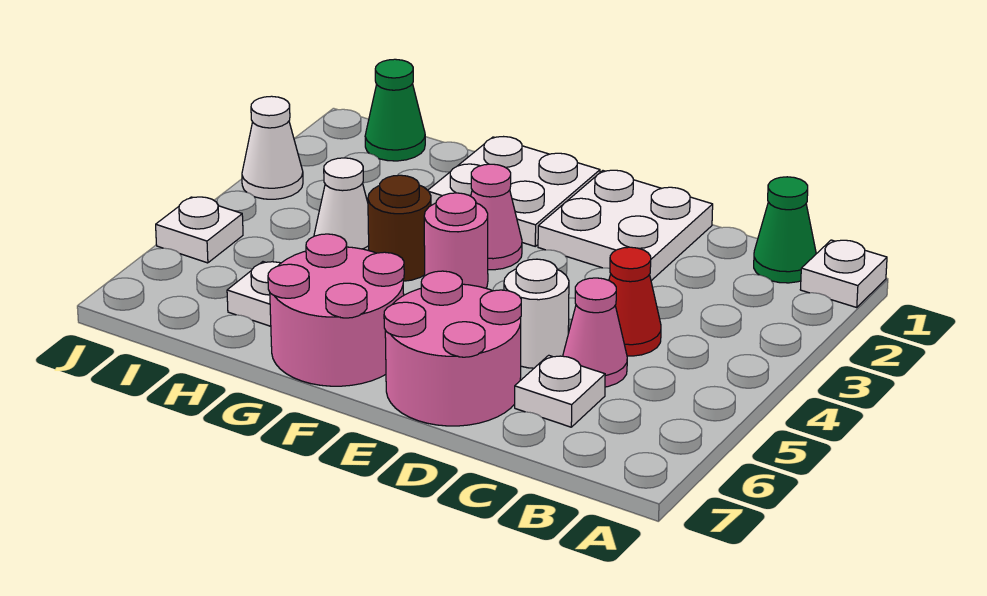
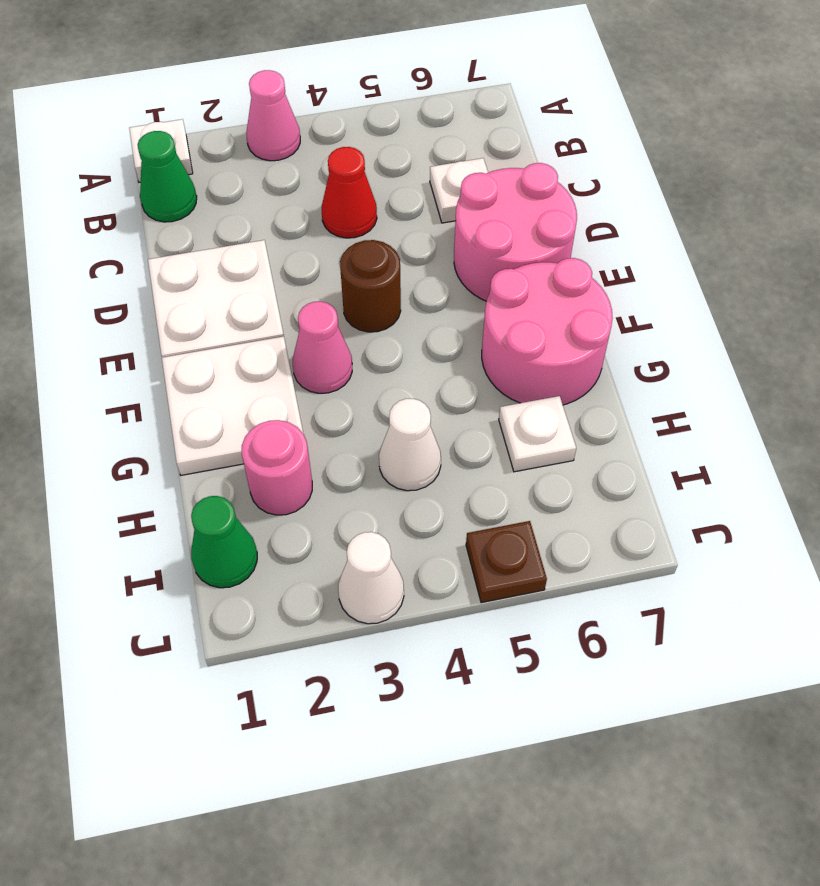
pink 1x1 cone [563,278,627,387] -> pink 1x1 cone moved to [247,70,300,161]
white 1x1 round brick [504,259,569,368] -> none
pink 1x1 round brick [424,193,488,288] -> pink 1x1 round brick moved to [242,420,312,515]
brown 1x1 round brick [368,175,431,281] -> brown 1x1 round brick moved to [340,240,401,332]
white 1x1 plate [156,197,243,263] -> brown 1x1 plate [466,521,547,603]

